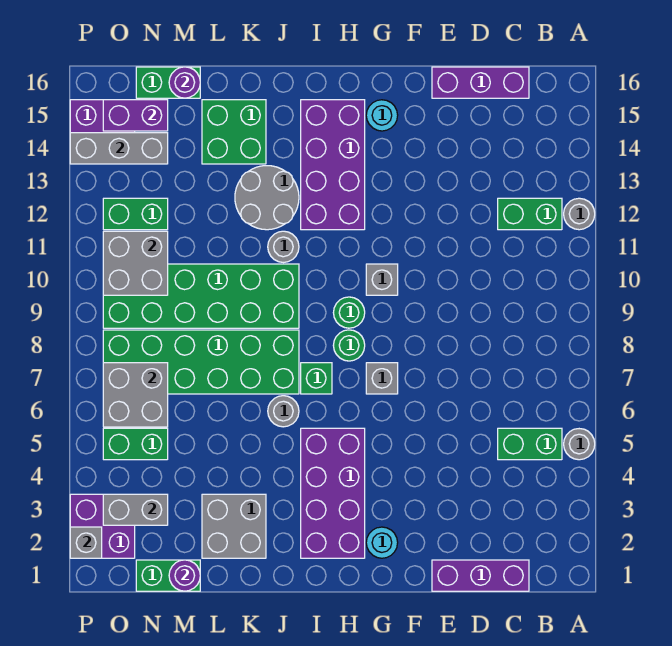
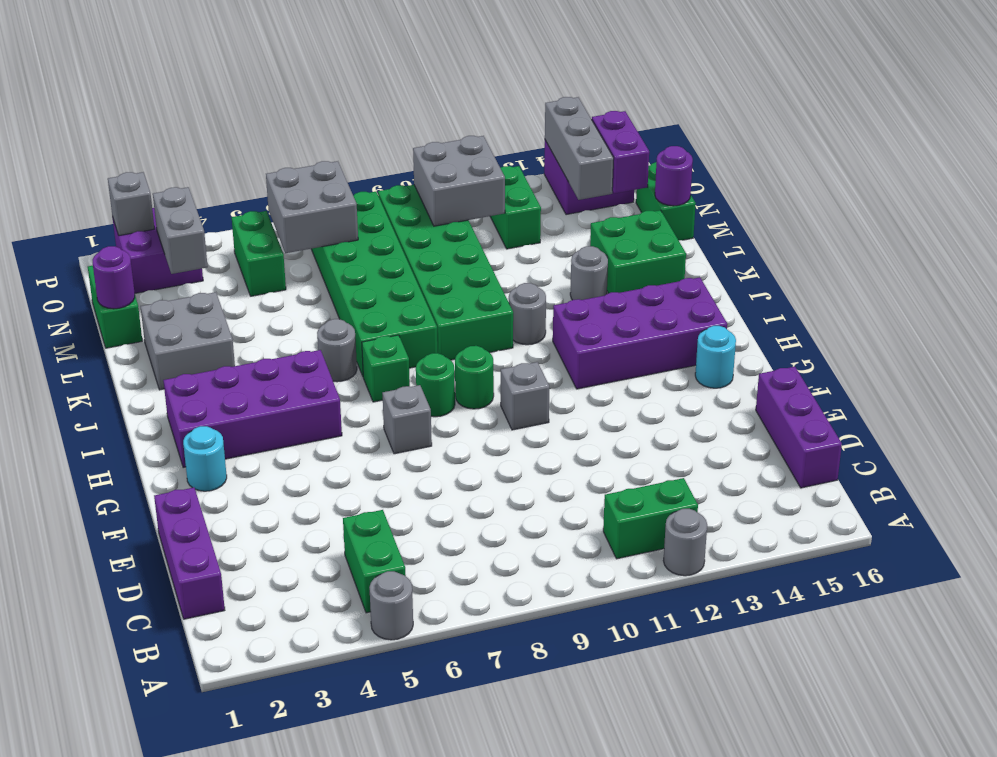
green 1x2 brick [498,198,562,230] -> green 1x2 brick turned to [603,478,698,559]
grey 2x2 round brick [235,166,299,230] -> grey 1x1 round brick [570,246,608,300]

